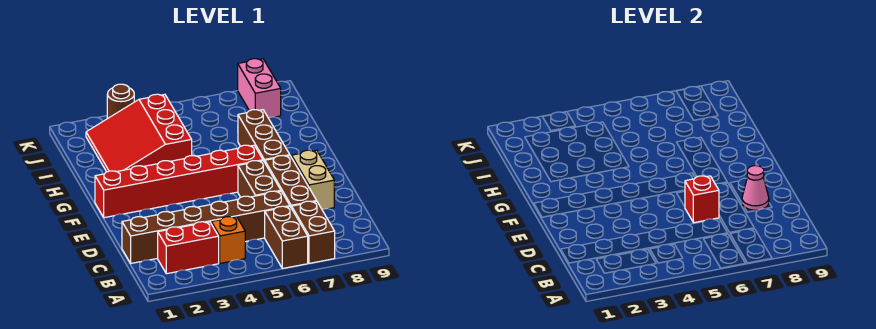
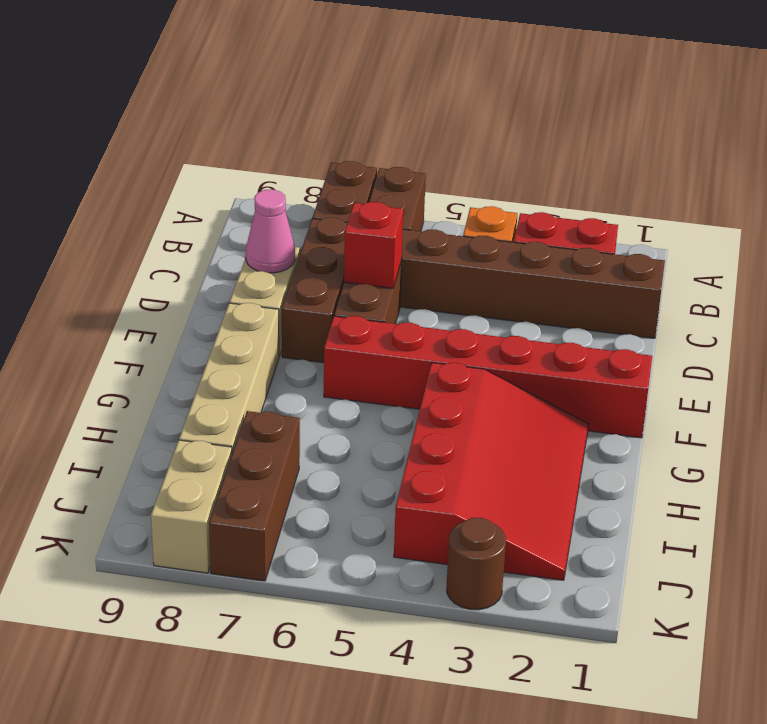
brown 1x3 brick [238,110,290,162] -> brown 1x3 brick moved to [209,411,300,581]
none -> tan 1x4 brick [179,303,279,453]
red 3x3 slope [86,94,192,172] -> red 3x4 slope [394,363,588,580]
pink 1x2 brick [238,59,281,118] -> tan 1x2 brick [151,440,232,573]

